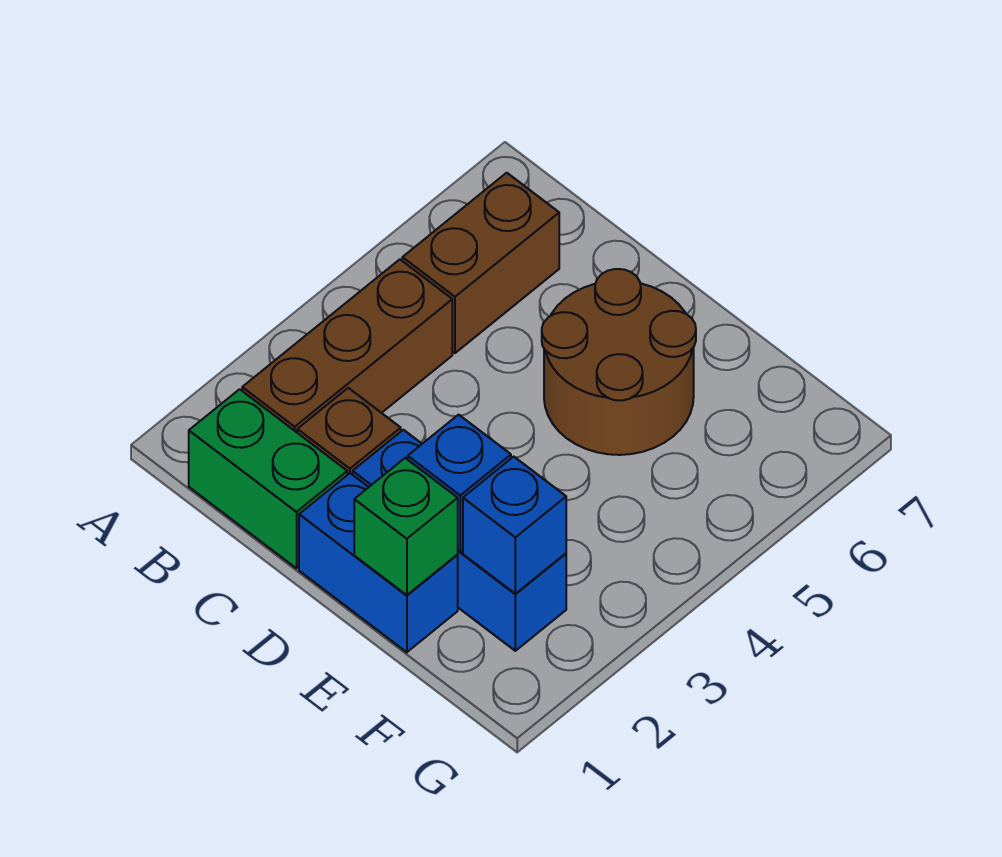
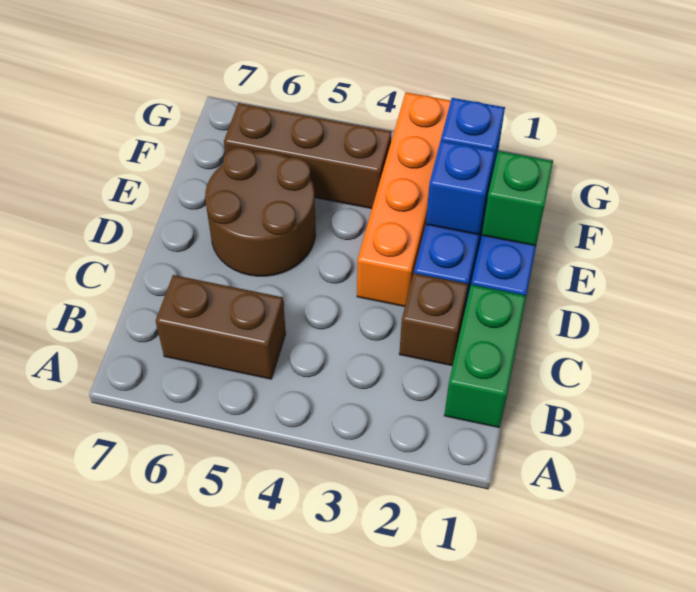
brown 1x3 brick [242,259,452,432] -> brown 1x3 brick moved to [224,103,392,209]
none -> orange 1x4 brick [357,92,451,307]

